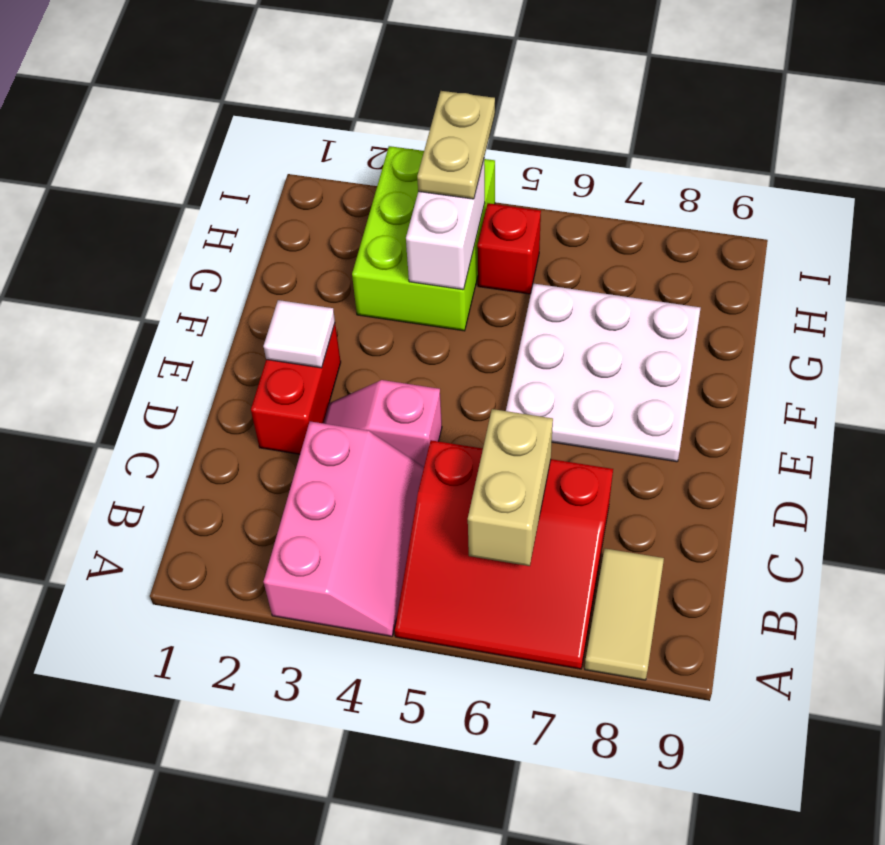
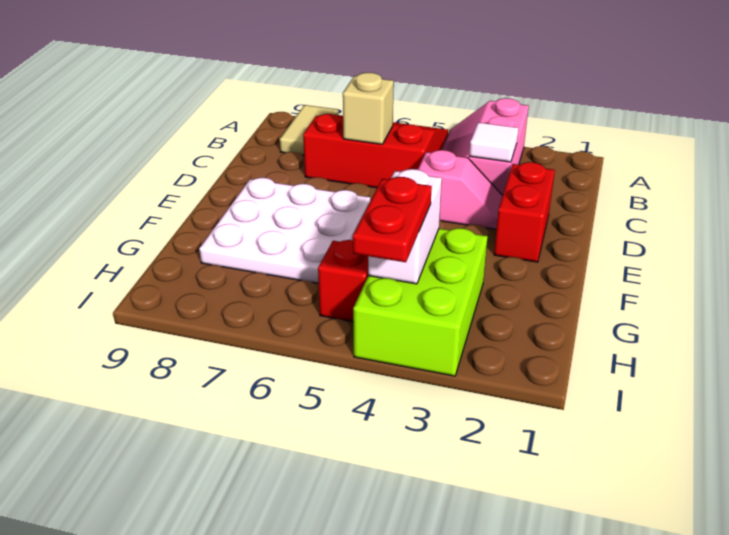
tan 1x2 brick [468,409,553,566] -> tan 1x1 brick [343,73,394,144]
white 1x1 tile [263,300,335,368] -> white 1x1 tile moved to [469,122,518,162]
tan 1x2 plate [417,91,495,199] -> red 1x2 plate [353,177,432,262]

